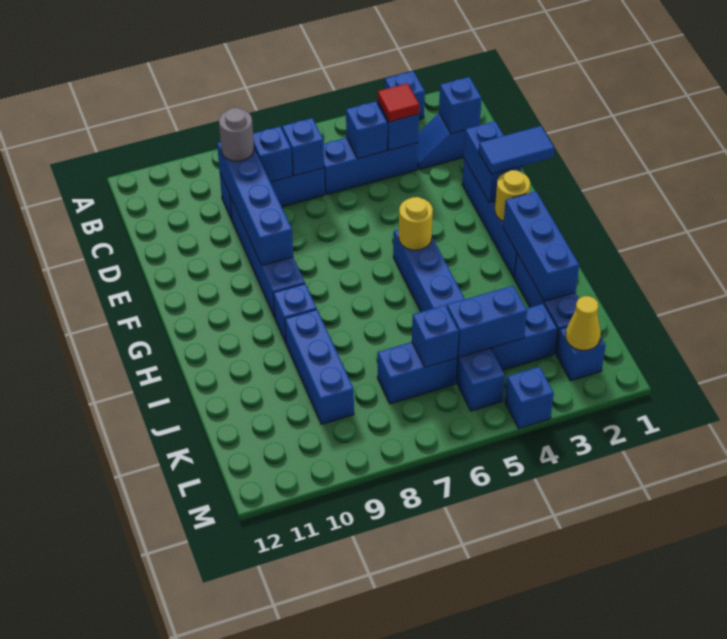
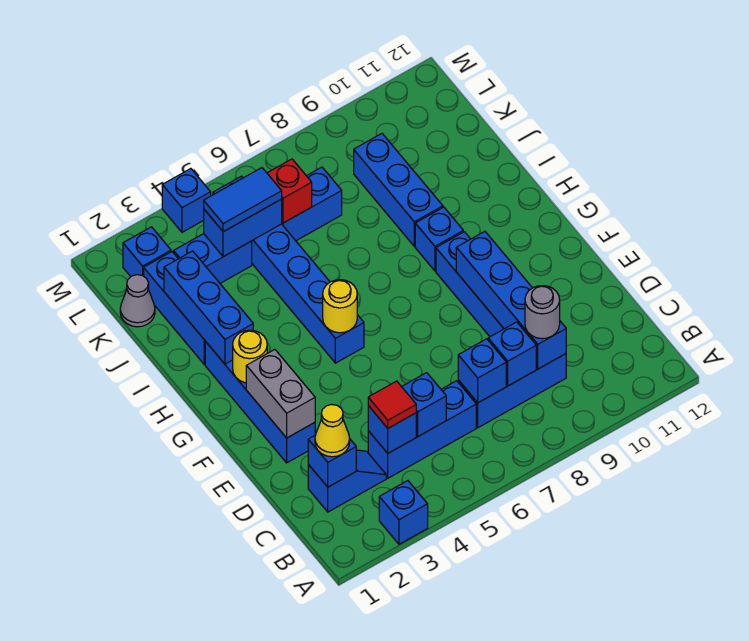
blue 1x2 brick [464,121,522,203] -> grey 1x2 brick [246,350,315,438]
blue 1x2 tile [479,126,554,174] -> blue 1x2 tile moved to [204,168,282,232]
none -> grey 1x1 cone [120,275,155,327]
blue 1x1 brick [412,305,459,367] -> red 1x1 brick [267,159,312,223]
yellow 1x1 cone [566,296,601,350] -> yellow 1x1 cone moved to [315,405,350,457]

